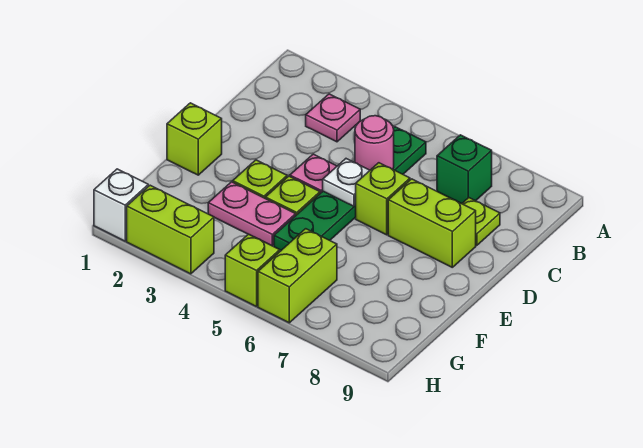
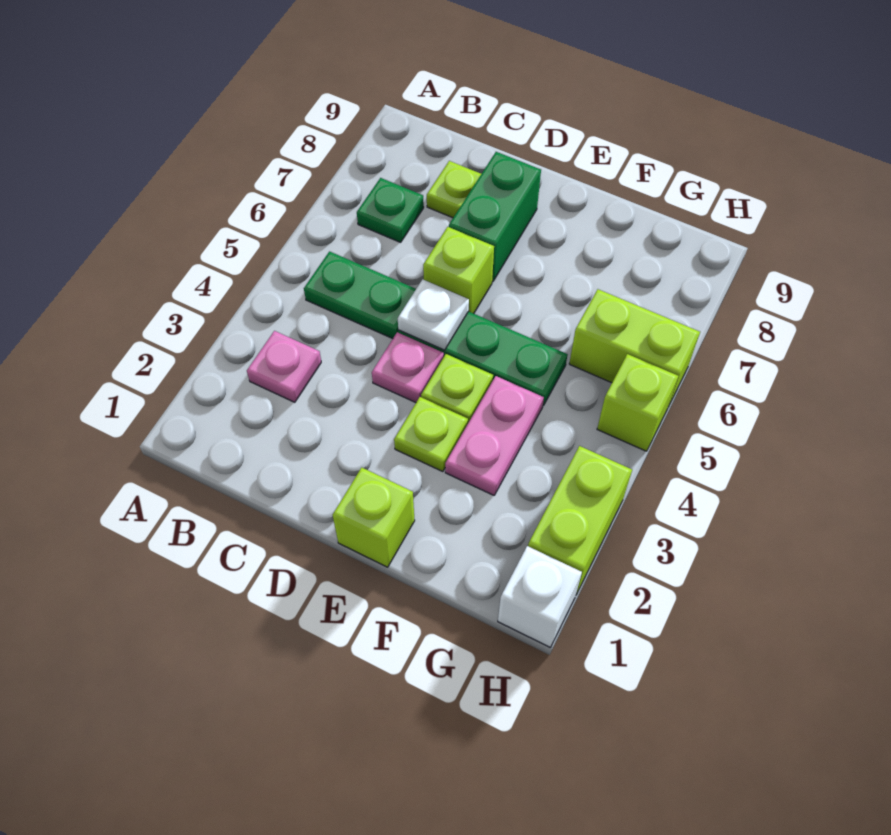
green 1x1 brick [437,135,492,204] -> green 1x1 plate [357,178,424,242]
pink 1x1 round brick [355,116,394,170] -> none
lime 1x2 brick [388,179,476,267] -> green 1x2 brick [449,152,541,282]

